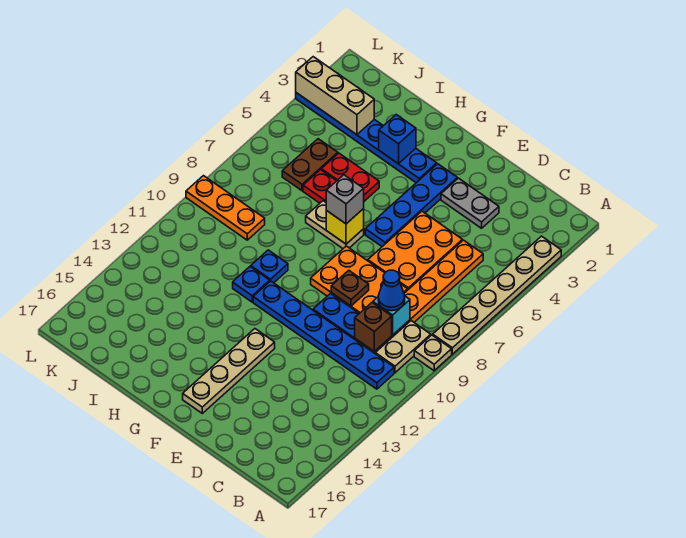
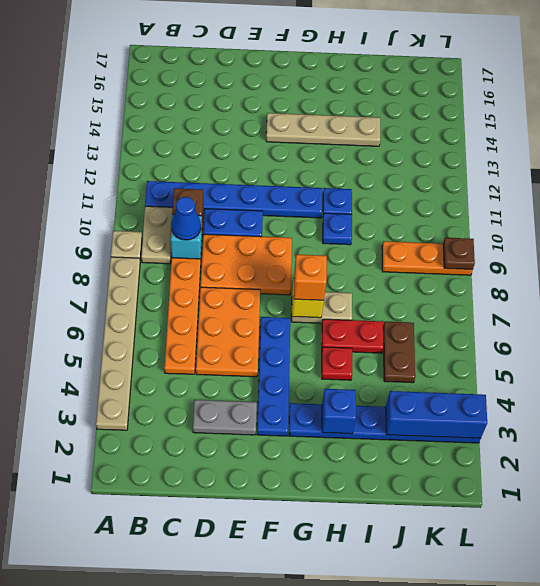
brown 1x1 plate [331,270,369,306] -> brown 1x1 plate moved to [443,238,475,270]
tan 1x4 plate [183,329,275,413] -> tan 1x4 plate turned to [266,113,380,146]
grey 1x1 brick [326,175,364,224] -> orange 1x1 brick [294,254,327,300]
red 1x2 plate [321,153,379,201] -> red 1x1 plate [322,347,352,380]
tan 1x3 brick [296,57,374,135] -> blue 1x3 brick [386,391,487,438]

